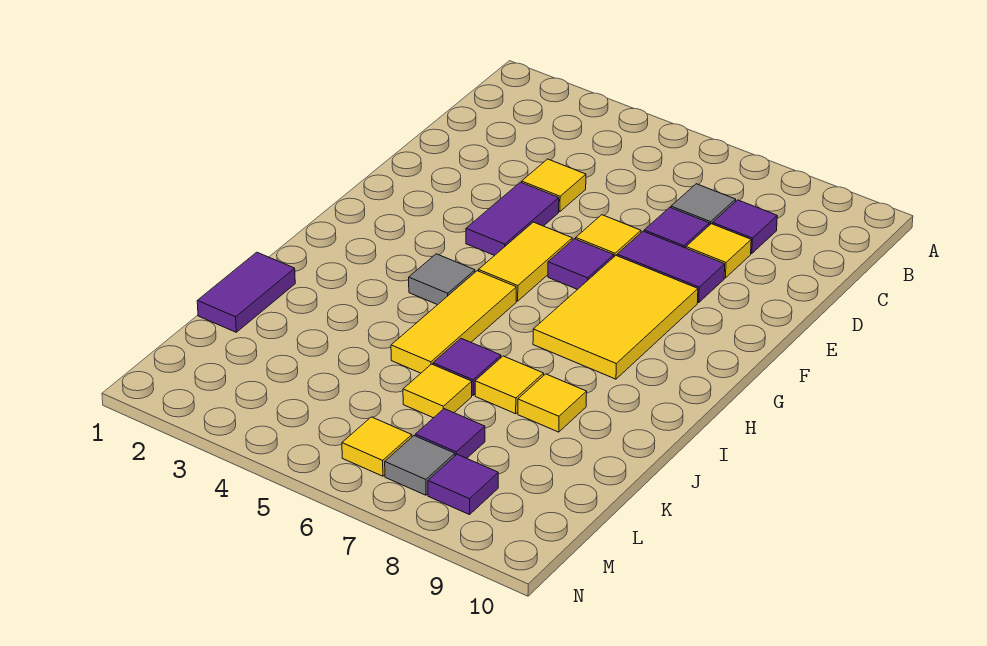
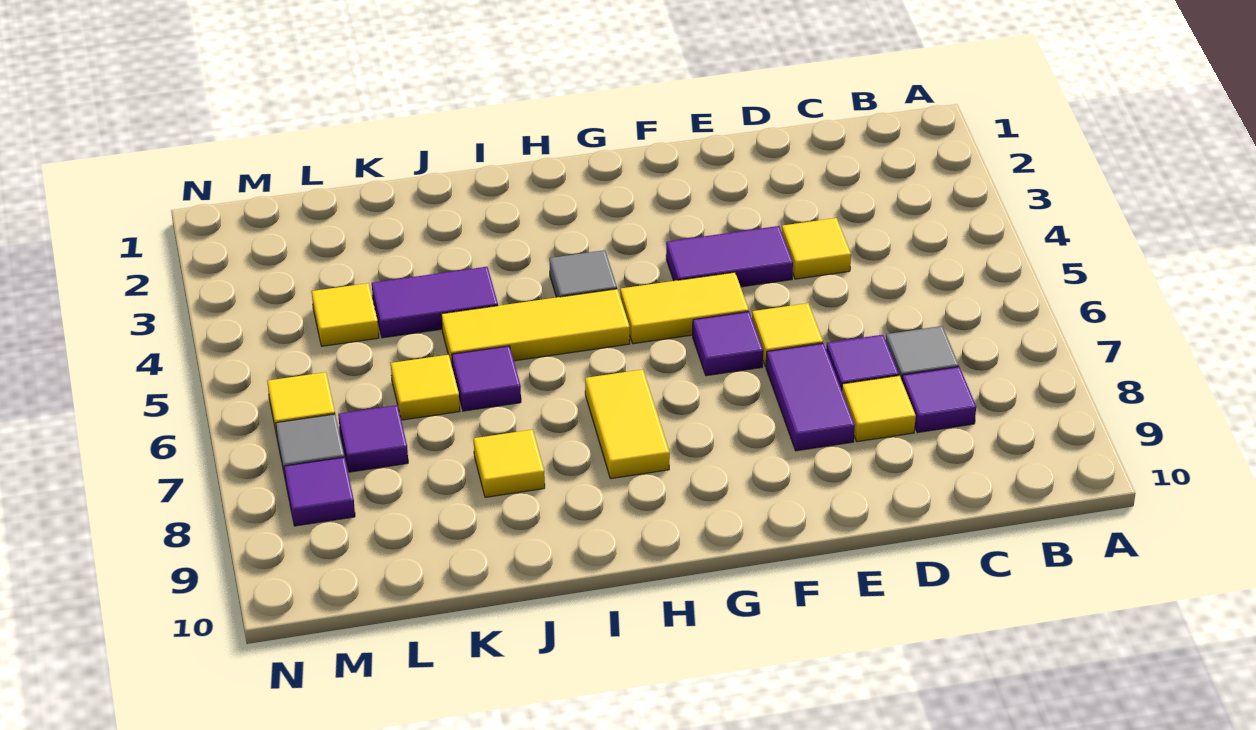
yellow 2x3 tile [533,256,698,379] -> yellow 1x2 tile [585,369,670,479]
purple 1x2 tile [197,252,295,332] -> purple 1x2 tile moved to [372,267,498,338]
yellow 1x1 tile [475,356,544,414] -> yellow 1x1 tile moved to [312,283,379,346]

